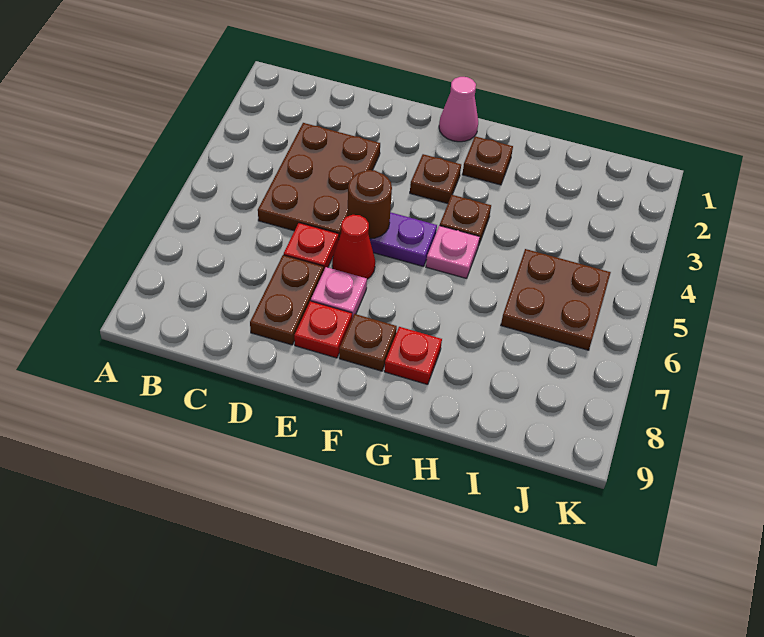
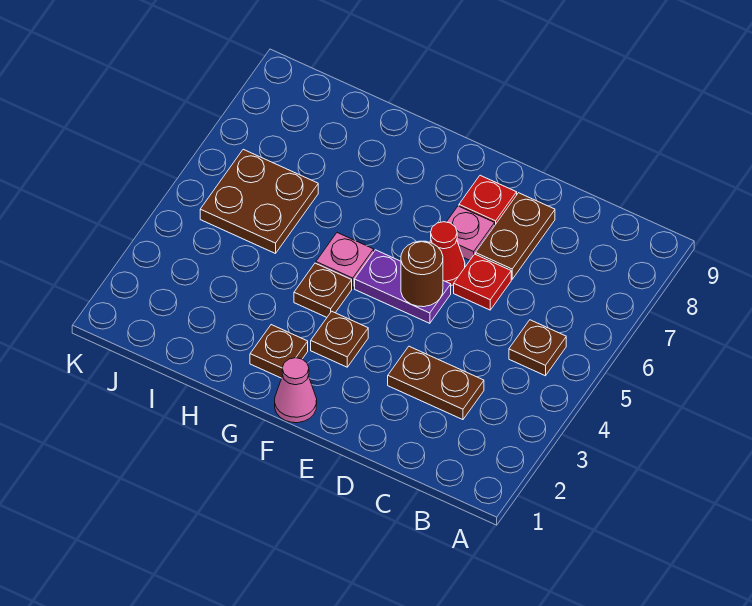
brown 2x3 plate [258,123,380,238] -> brown 1x2 plate [388,346,484,420]
brown 1x1 plate [339,314,397,371] -> brown 1x1 plate moved to [509,320,566,376]
red 1x1 plate [384,327,442,385] -> none

